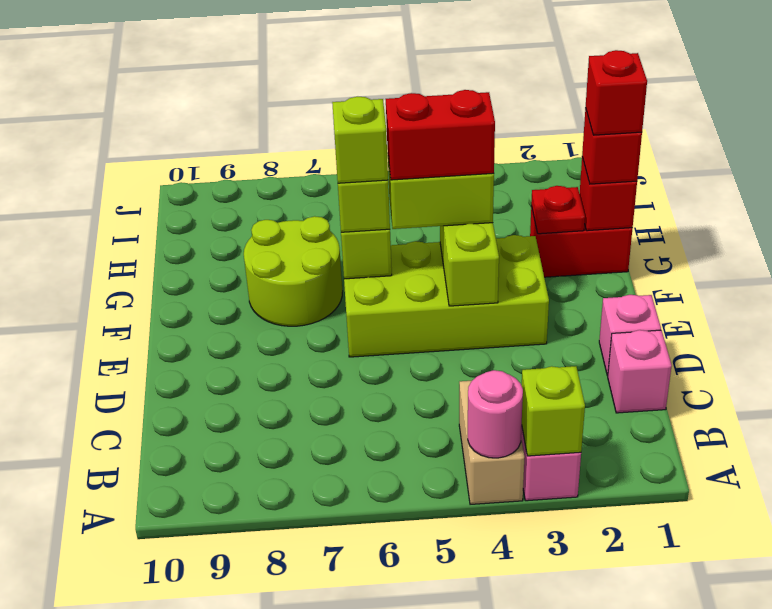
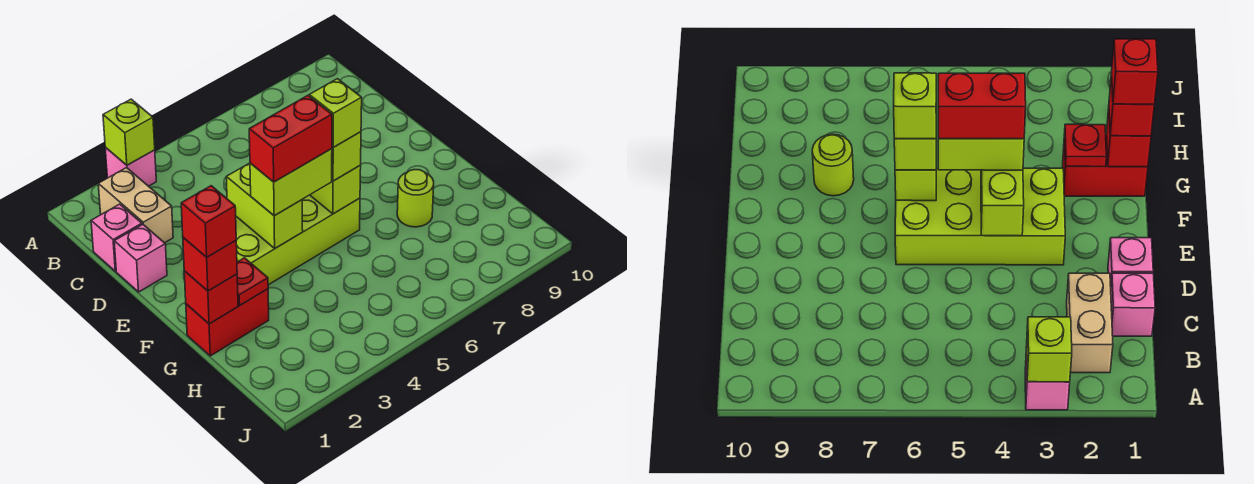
tan 1x2 brick [459,381,524,504] -> tan 1x2 brick moved to [98,168,173,243]
pink 1x1 round brick [468,370,523,458] -> none
lime 2x2 round brick [244,216,342,326] -> lime 1x1 round brick [397,170,434,227]

